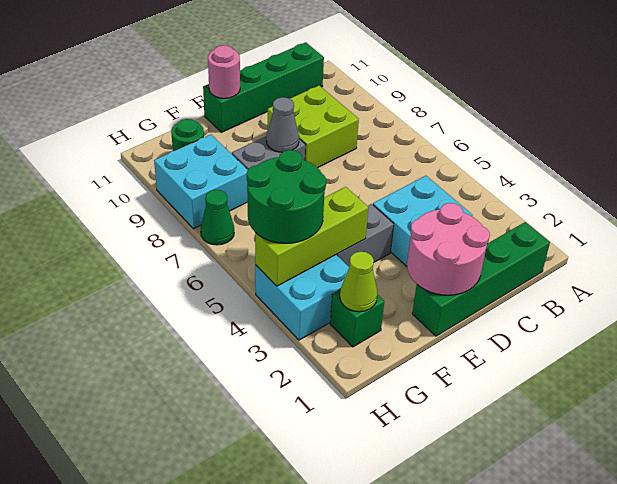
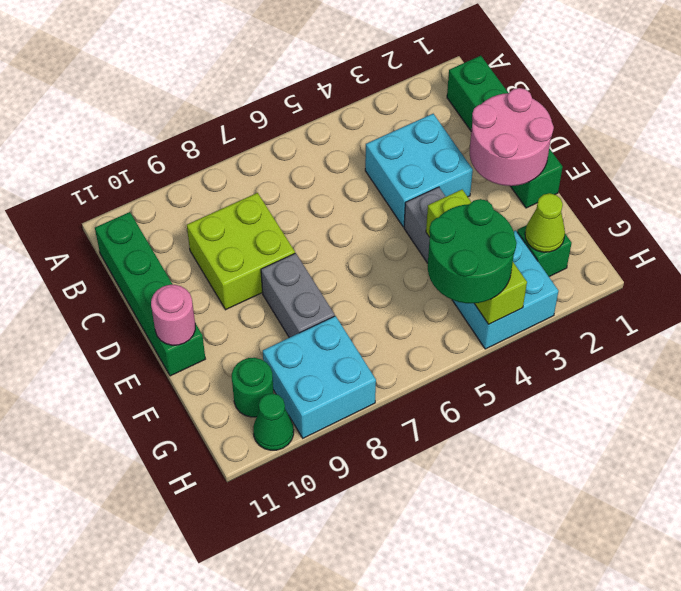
grey 1x1 cone [266,97,299,152] -> none
green 1x1 cone [201,190,234,245] -> green 1x1 cone moved to [253,393,294,450]

